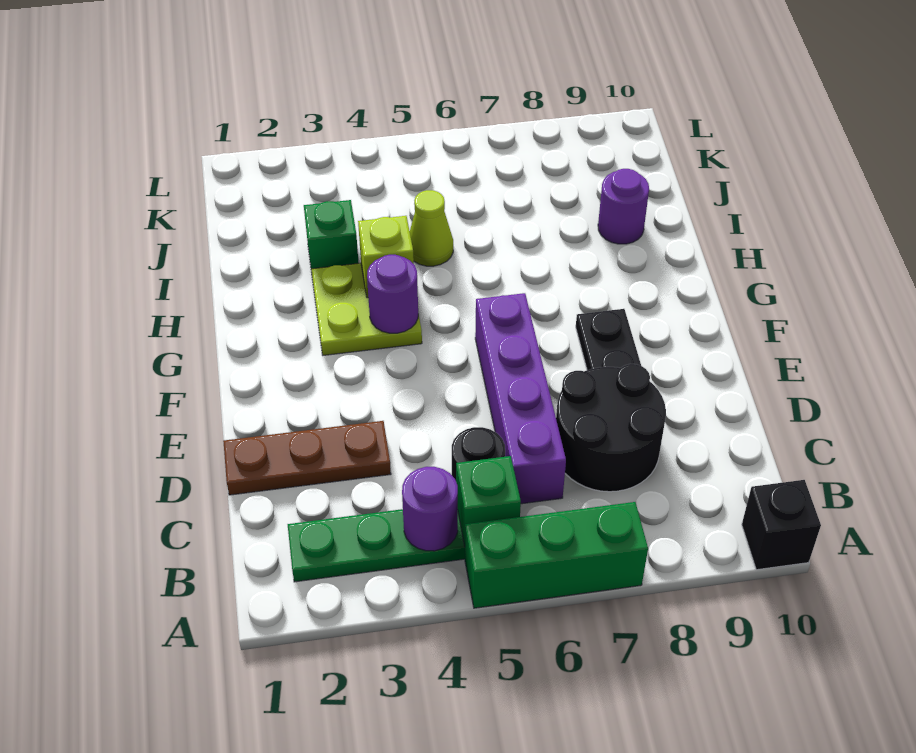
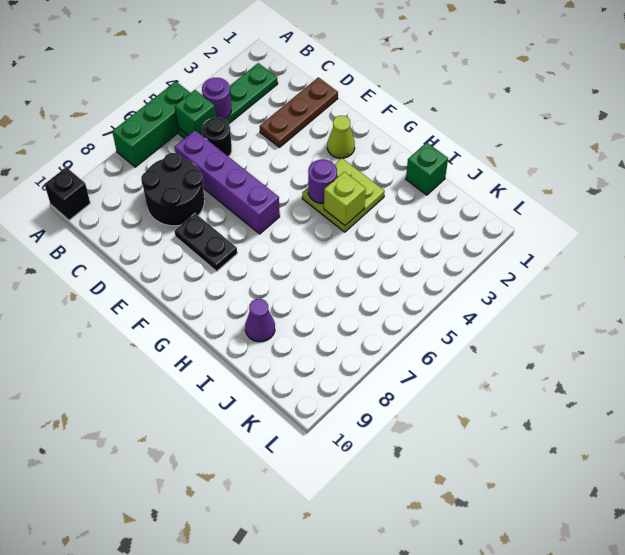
green 1x1 brick [304,200,358,272] -> green 1x1 brick moved to [406,142,448,195]
lime 1x1 cone [410,190,453,266] -> lime 1x1 cone moved to [327,116,355,158]
purple 1x1 round brick [598,169,649,244] -> purple 1x1 cone [245,299,275,342]

